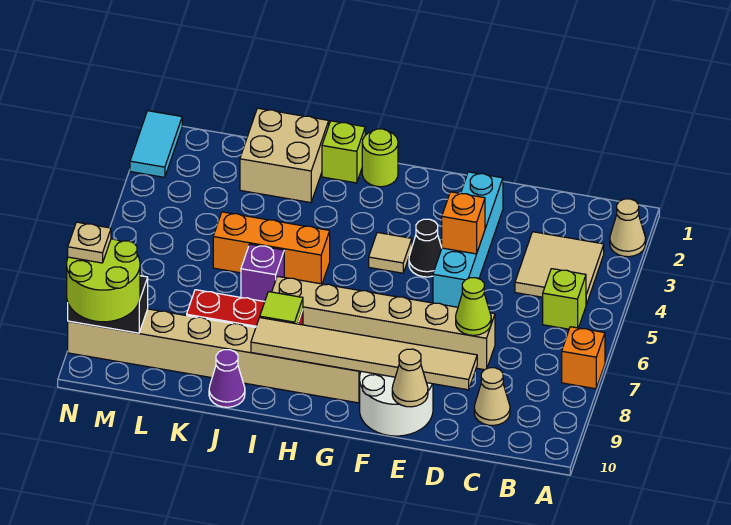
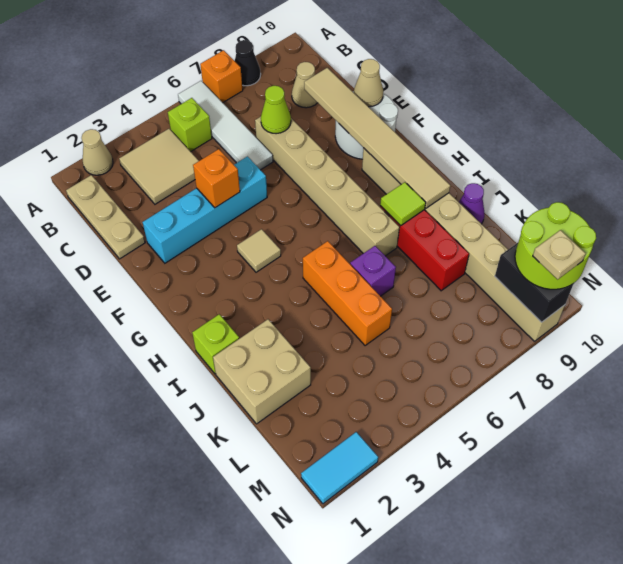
none -> white 1x4 tile [178,81,273,170]
none -> tan 1x3 plate [66,175,145,259]
black 1x1 cone [409,219,442,277] -> black 1x1 cone moved to [235,40,261,86]
lime 1x1 round brick [362,129,398,187] -> none

